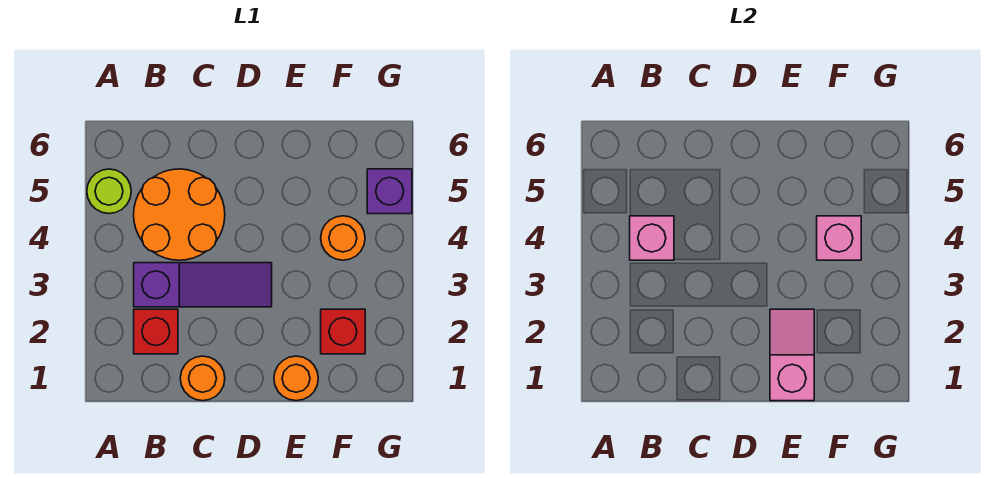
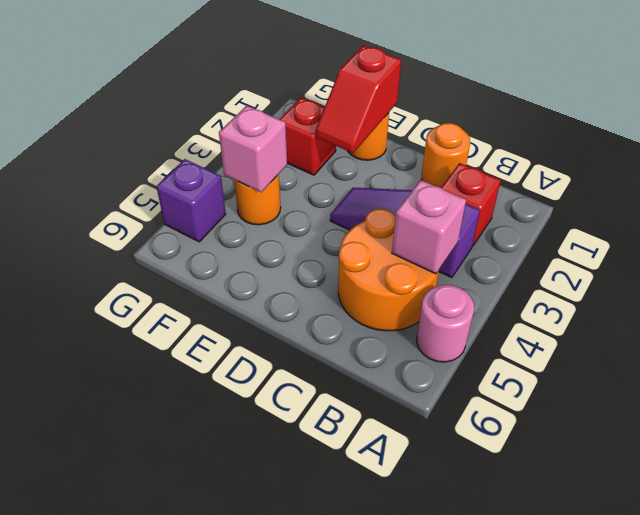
lime 1x1 round brick [87,169,131,214] -> pink 1x1 round brick [417,285,474,362]
pink 1x2 slope [770,309,814,401] -> red 1x2 slope [316,45,401,153]

